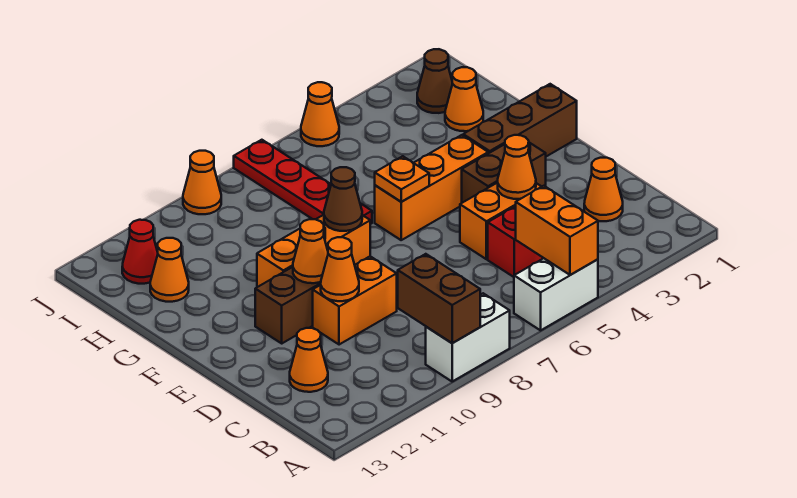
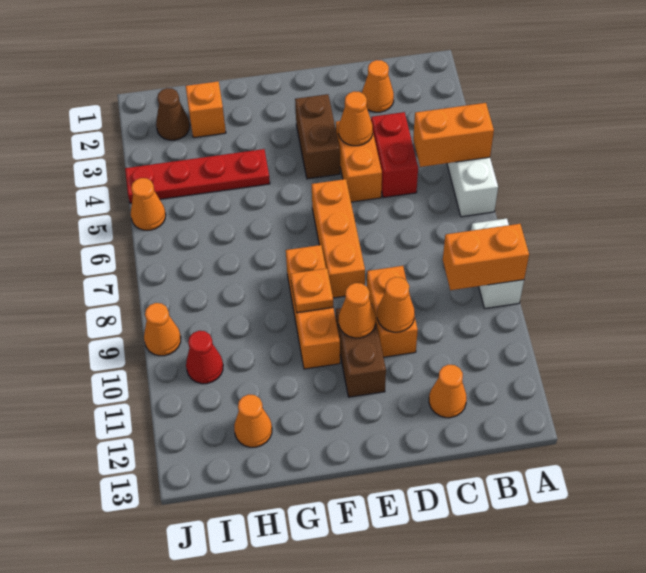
brown 1x2 brick [398,254,480,343] -> orange 1x2 brick [443,224,529,290]
brown 1x3 brick [463,84,577,156] -> none
orange 1x3 brick [375,135,488,240] -> orange 1x3 brick moved to [312,179,365,298]
orange 1x1 plate [375,156,429,202] -> orange 1x1 plate moved to [291,268,333,313]
brown 1x1 cone [324,167,362,231] -> none
red 1x4 plate [234,140,372,224] -> red 1x4 plate moved to [125,149,270,203]
orange 1x1 cone [445,67,483,131] -> orange 1x1 brick [186,81,226,138]
red 1x1 cone [122,220,158,284] -> red 1x1 cone moved to [186,331,223,384]

